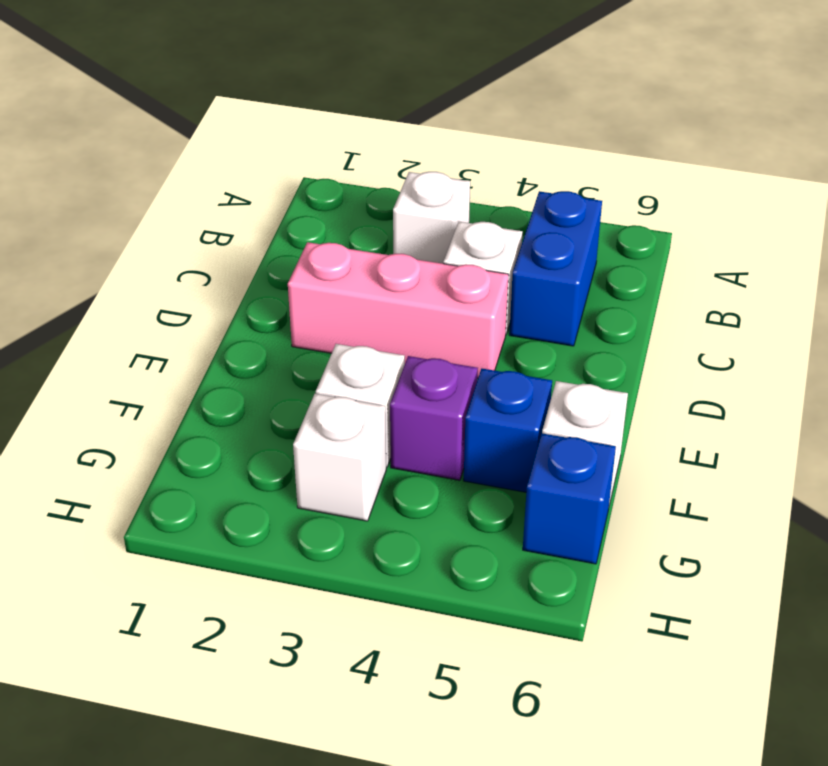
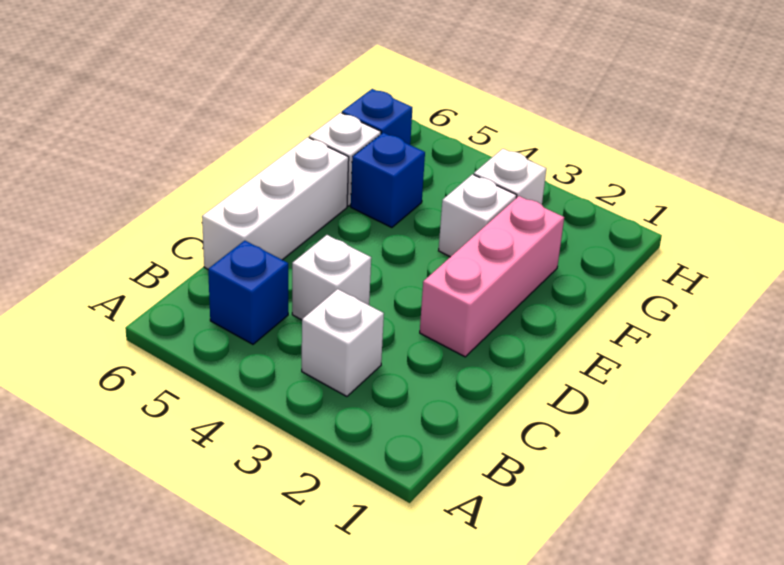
blue 1x2 brick [509,191,602,346] -> blue 1x1 brick [208,240,288,344]
none -> white 1x3 brick [202,137,349,269]
pink 1x3 brick [288,242,509,377] -> pink 1x3 brick turned to [420,196,564,357]
purple 1x1 brick [390,356,478,480] -> none

